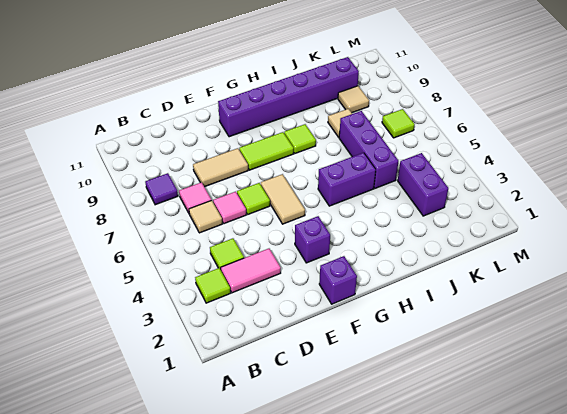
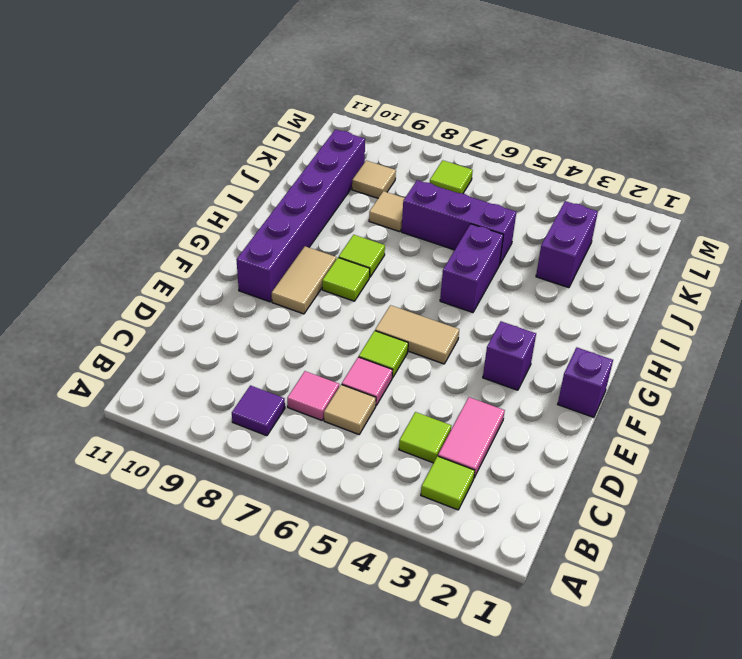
tan 1x2 tile [193,148,248,187] -> tan 1x2 tile moved to [272,246,336,314]
lime 1x2 tile [239,132,294,170] -> lime 1x1 tile [322,258,370,301]
purple 1x2 brick [398,153,448,216] -> purple 1x2 brick turned to [536,201,598,288]

